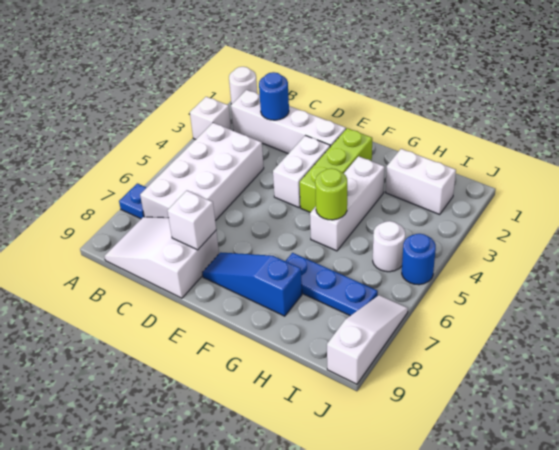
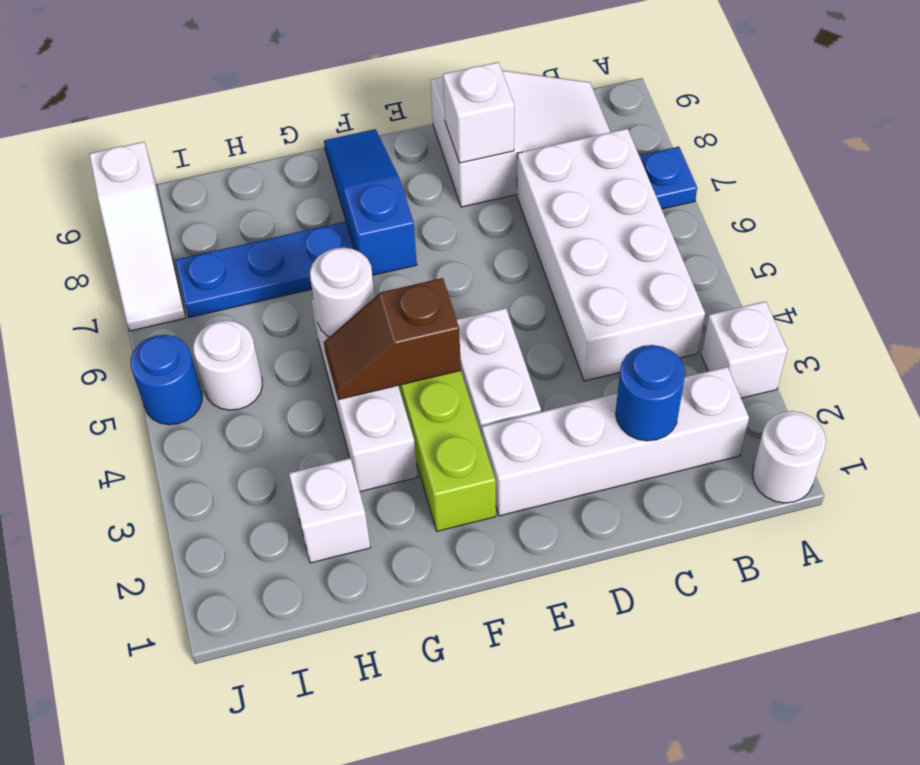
blue 1x3 slope [202,252,302,316] -> blue 1x3 slope turned to [324,129,417,275]
none -> brown 1x2 slope [324,278,461,400]
lime 1x1 round brick [315,168,347,220] -> white 1x1 round brick [310,247,375,337]
white 1x2 brick [386,149,456,214] -> white 1x1 brick [289,458,370,563]

